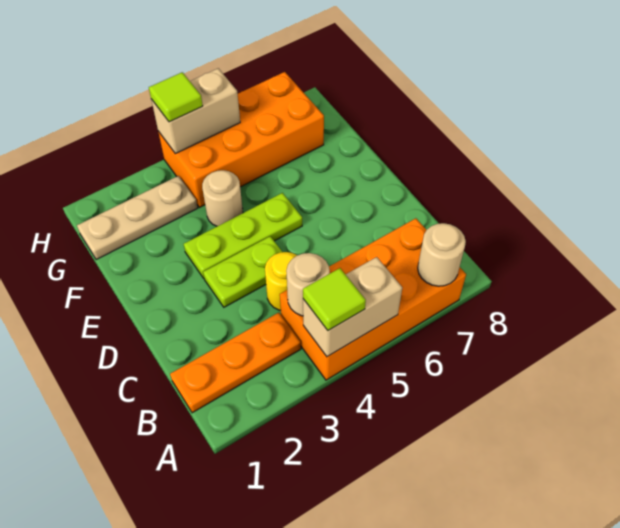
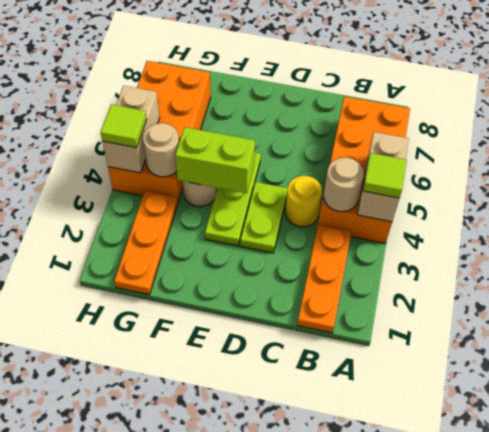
tan 1x1 round brick [418,223,466,286] -> tan 1x1 round brick moved to [143,123,179,177]
none -> lime 1x2 brick [175,127,255,193]
tan 1x3 plate [77,176,198,260] -> orange 1x3 plate [114,191,178,295]

